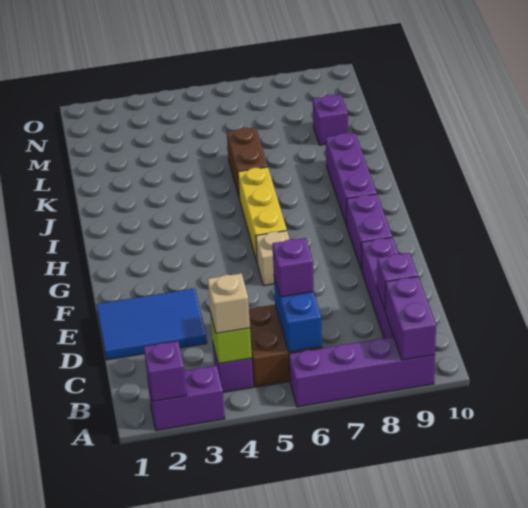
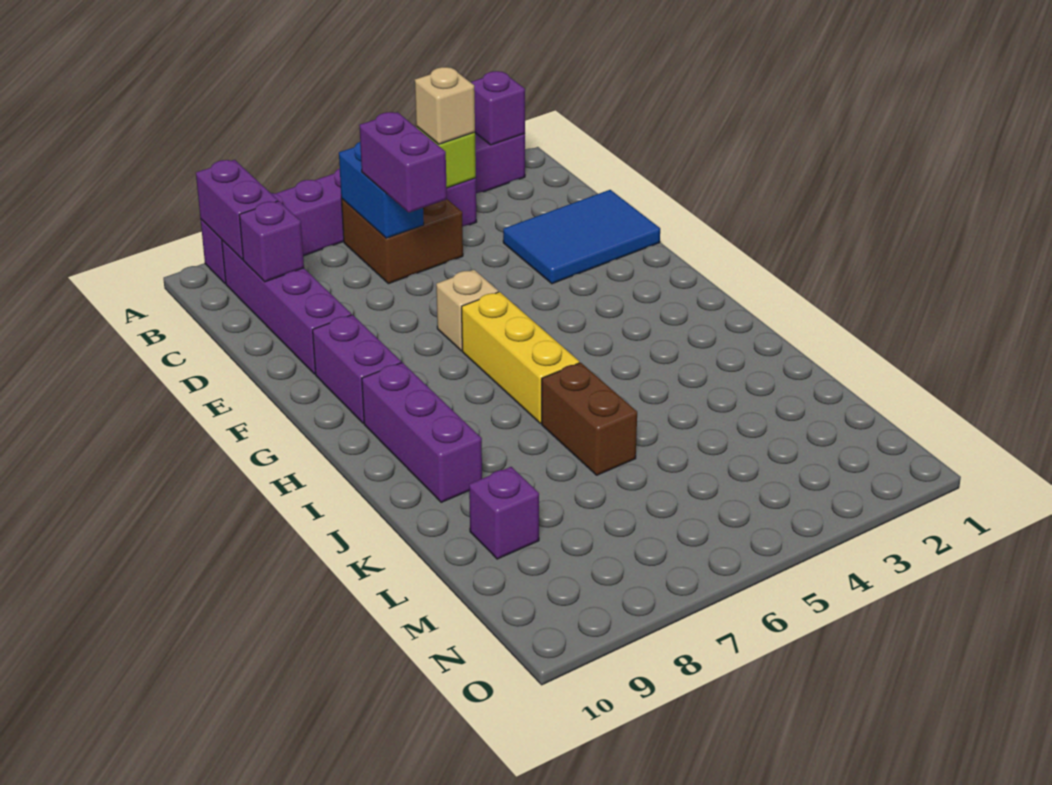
purple 1x1 brick [272,238,314,297] -> purple 1x2 brick [359,112,447,213]

